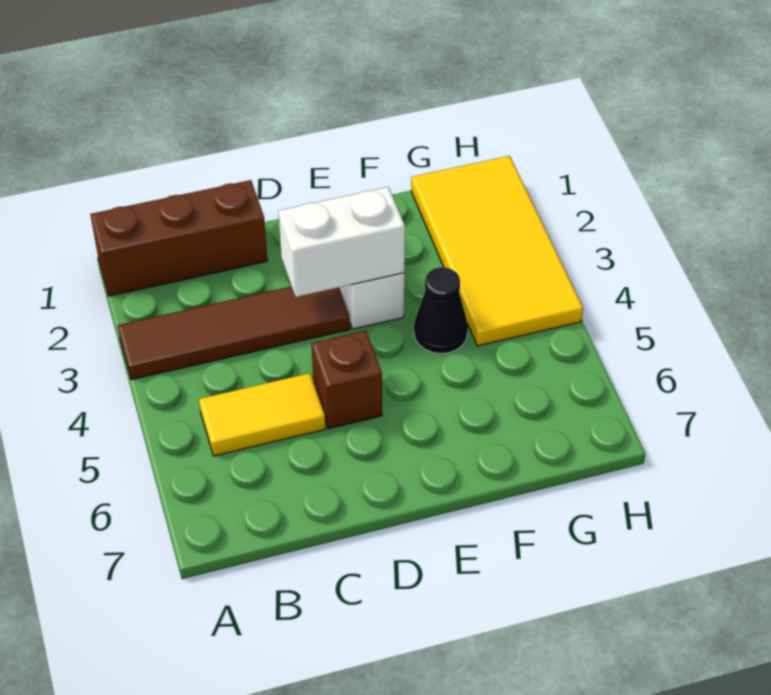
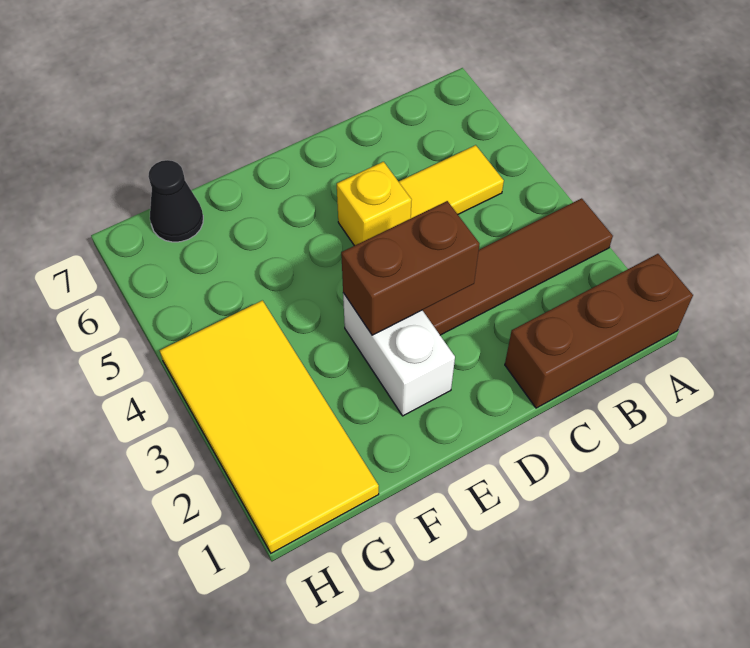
white 1x2 brick [278,187,405,297] -> brown 1x2 brick [341,201,479,335]
brown 1x1 brick [311,330,382,429] -> yellow 1x1 brick [337,162,411,246]
black 1x1 cone [414,267,468,353] -> black 1x1 cone moved to [148,160,203,242]

